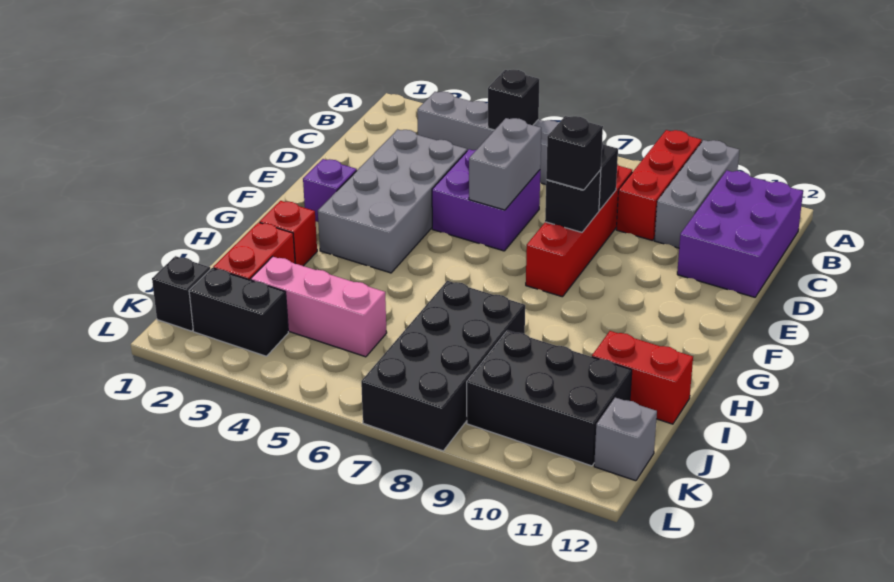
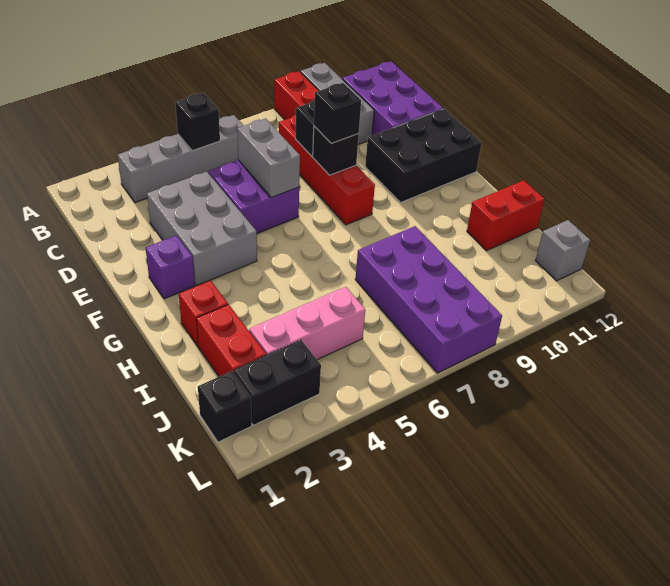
grey 2x4 brick [318,129,467,273] -> grey 2x3 brick [147,172,257,286]
black 2x4 brick [361,281,525,451] -> purple 2x4 brick [355,226,502,373]
black 2x3 brick [467,330,632,466] -> black 2x3 brick moved to [365,109,482,203]

